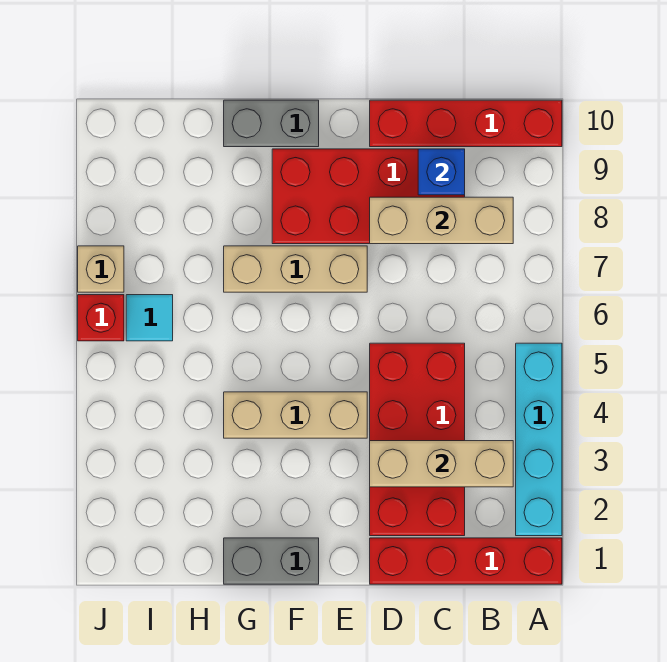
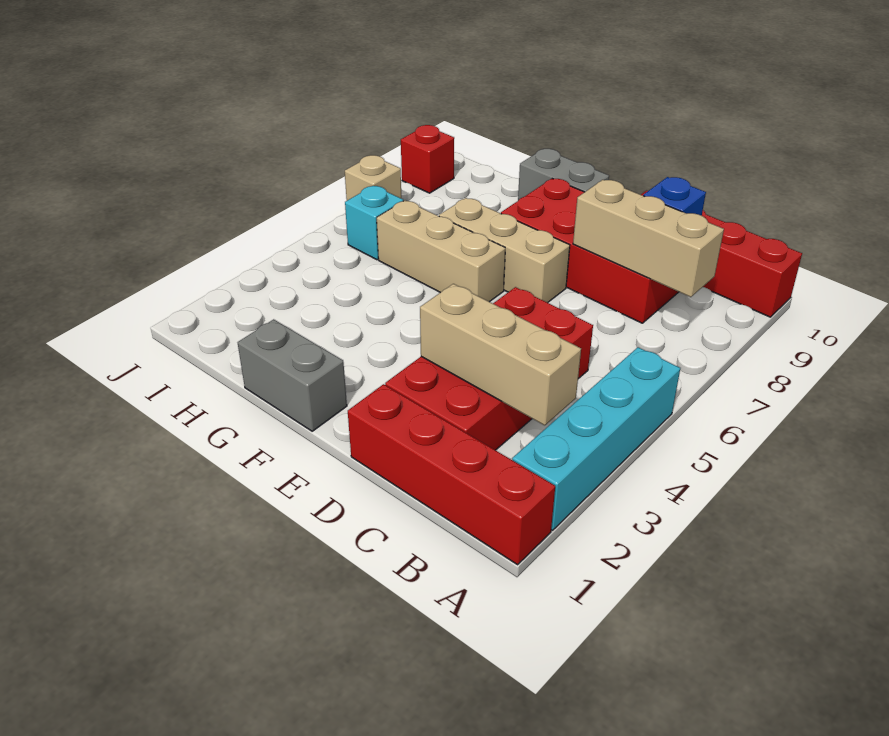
tan 1x3 brick [224,392,367,438] -> tan 1x3 brick moved to [377,201,505,302]
cyan 1x1 tile [126,295,173,341] -> cyan 1x1 brick [345,186,403,260]
red 1x1 brick [78,295,124,341] -> red 1x1 brick moved to [401,125,454,193]

